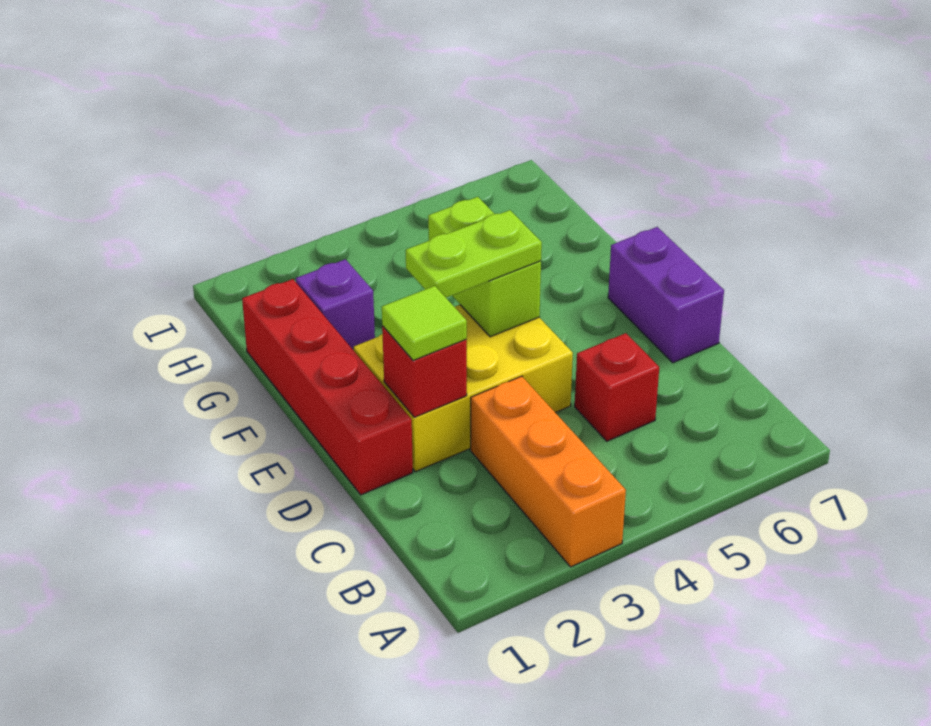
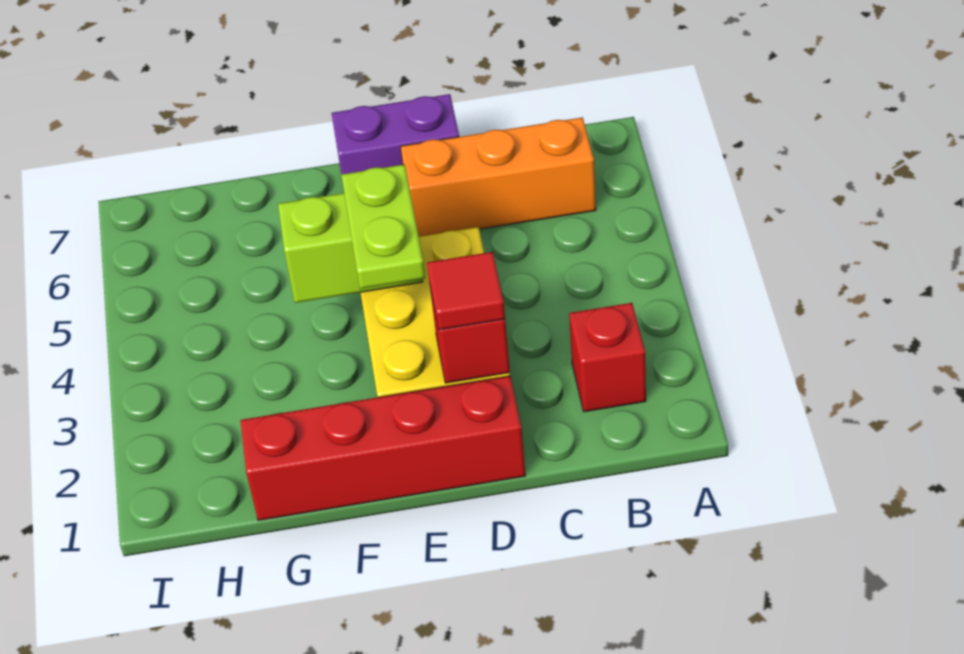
orange 1x3 brick [471,376,626,567] -> orange 1x3 brick moved to [401,117,596,236]
red 1x1 brick [575,333,659,441] -> red 1x1 brick moved to [569,303,646,412]
lime 1x1 tile [382,286,467,361] -> red 1x1 tile [427,252,505,330]
purple 1x1 brick [296,259,375,350] -> none

